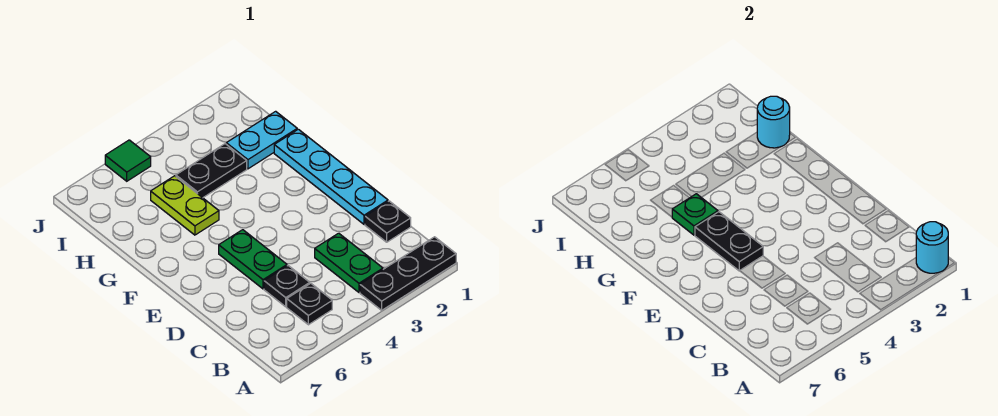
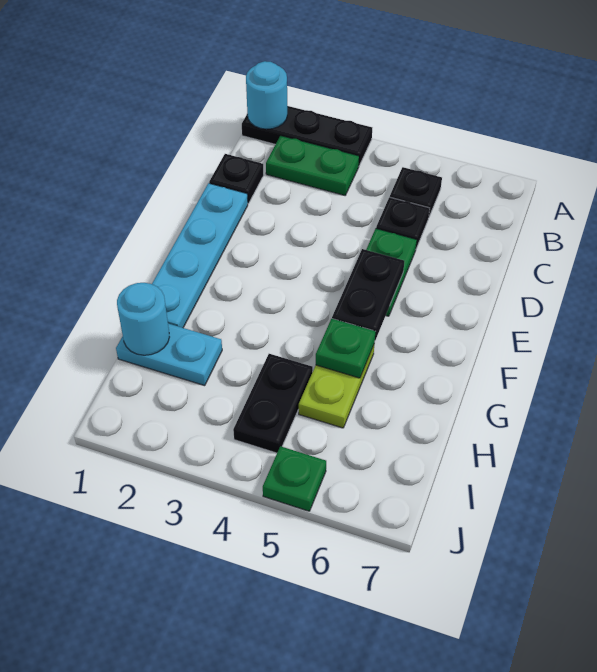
green 1x2 plate [315,233,383,292] -> green 1x2 plate turned to [266,136,359,195]
black 1x2 plate [176,144,247,198] -> black 1x2 plate turned to [233,354,313,453]
green 1x1 tile [105,140,151,181] -> green 1x1 plate [263,446,326,511]

